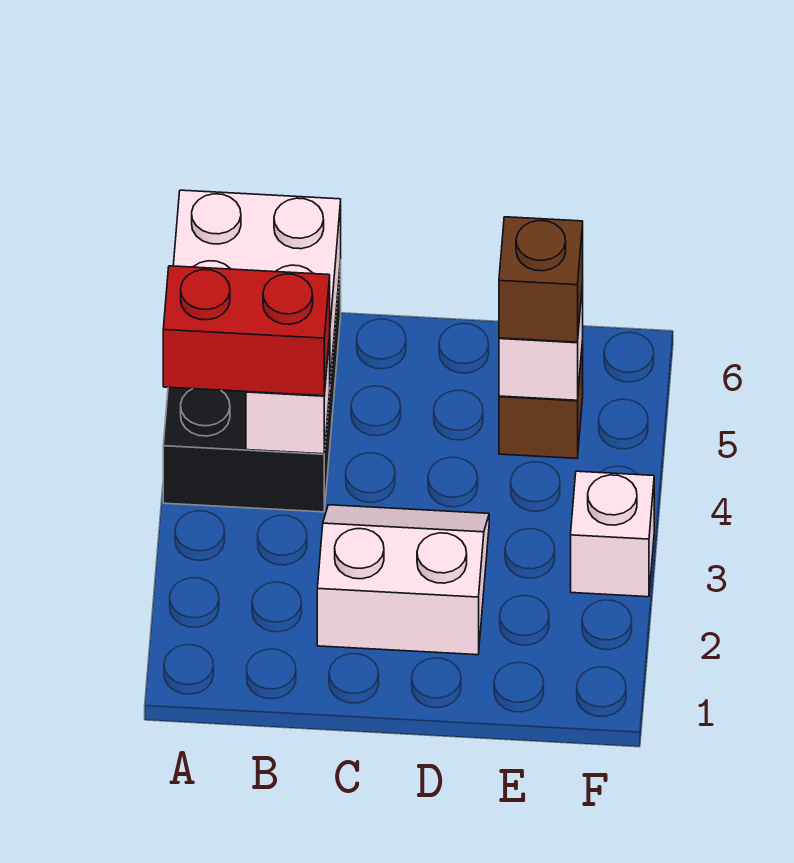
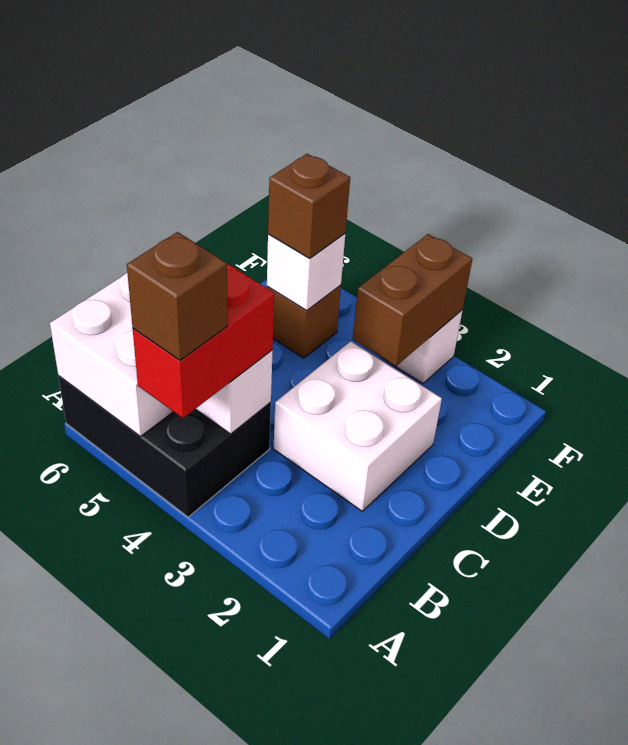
none -> brown 1x1 brick [127,232,228,360]
white 2x2 slope [317,505,489,655] -> white 2x2 brick [273,341,442,511]
none -> brown 1x2 brick [353,234,472,366]

